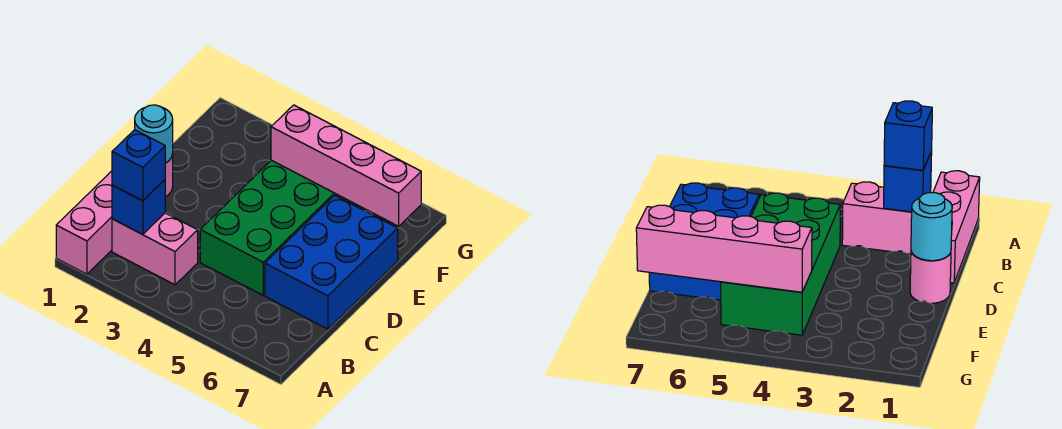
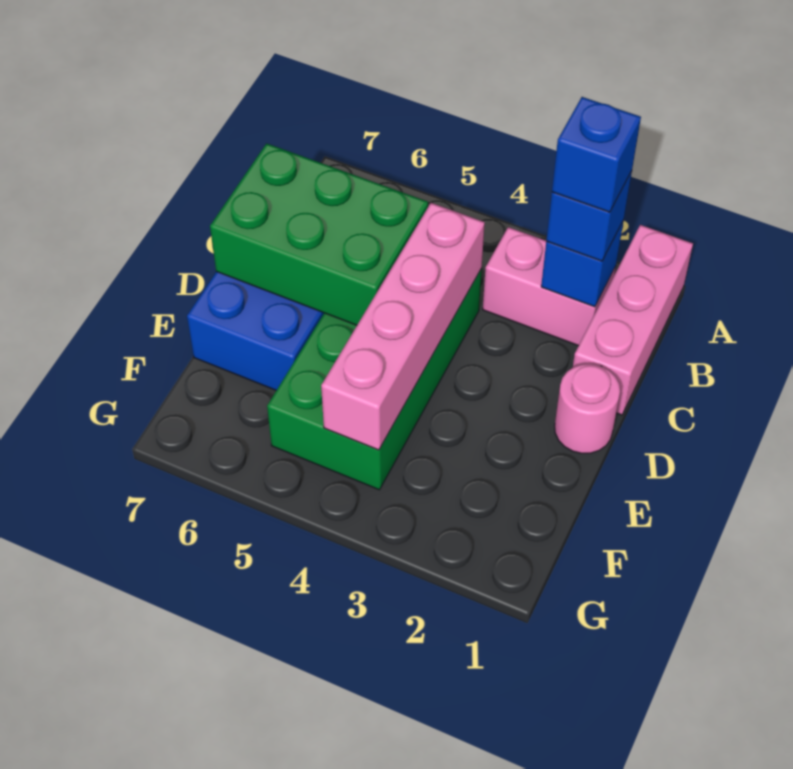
none -> blue 1x1 brick [552,97,641,212]
none -> green 2x3 brick [210,143,428,325]
cyan 1x1 round brick [135,105,173,163] -> none
pink 1x4 brick [271,105,421,226] -> pink 1x4 brick turned to [321,203,485,450]

